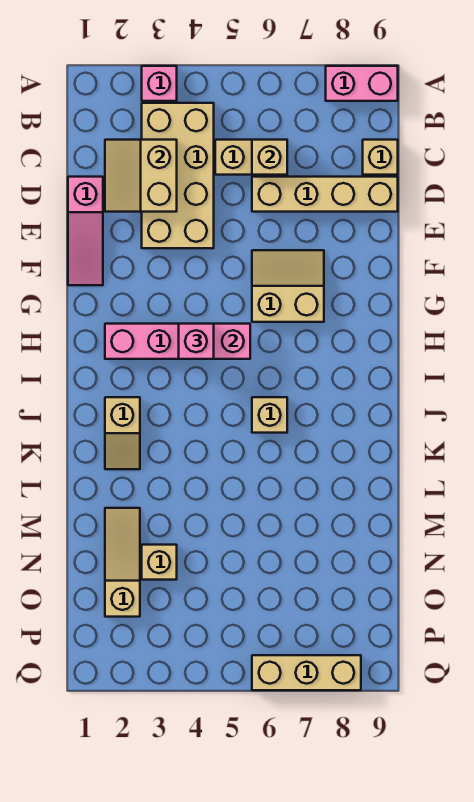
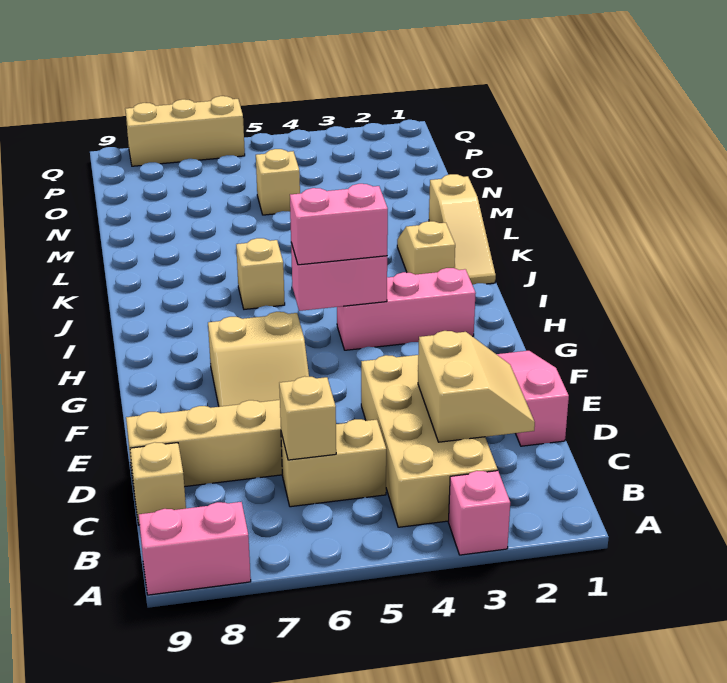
pink 1x1 brick [179,324,214,359] -> pink 1x2 brick [290,184,388,265]
tan 1x3 slope [105,508,140,617] -> tan 1x3 slope moved to [429,174,496,285]
tan 1x1 brick [142,545,177,580] -> tan 1x1 brick moved to [256,149,300,215]

